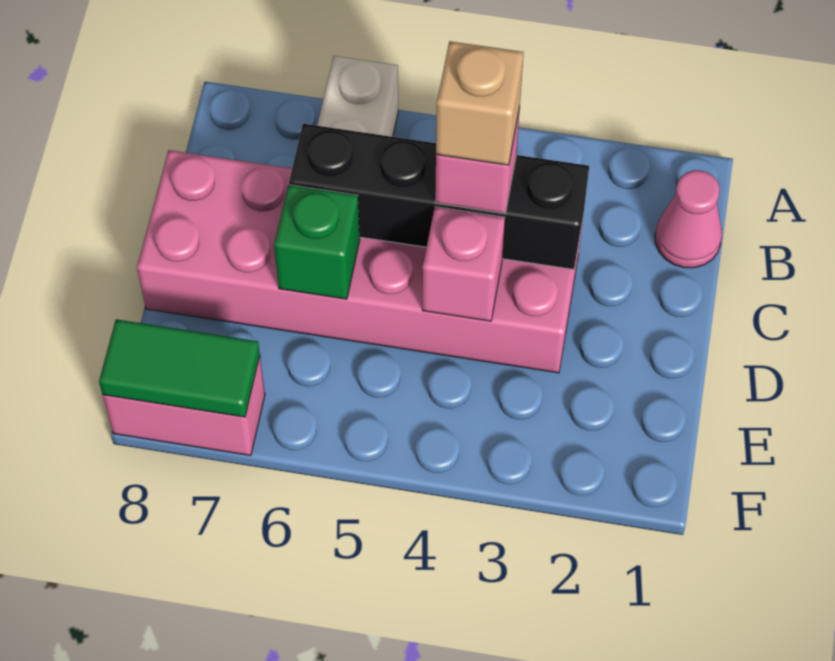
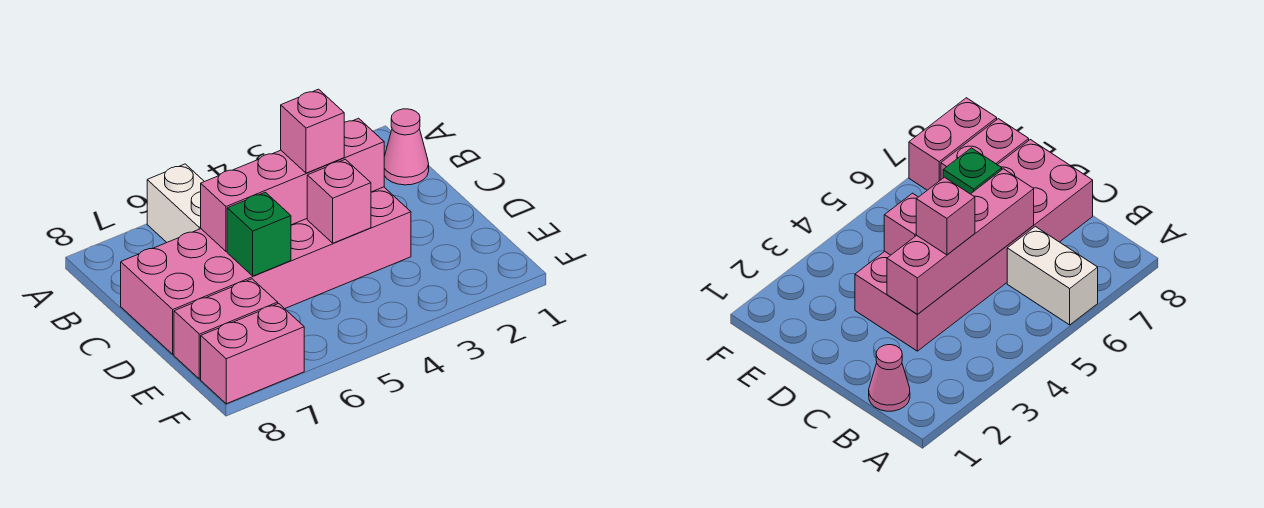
black 1x4 brick [289,124,589,269] -> pink 1x4 brick [201,118,384,252]
tan 1x1 brick [436,41,524,165] -> none
none -> pink 1x2 brick [174,279,278,379]
green 1x2 tile [99,319,260,417] -> none

